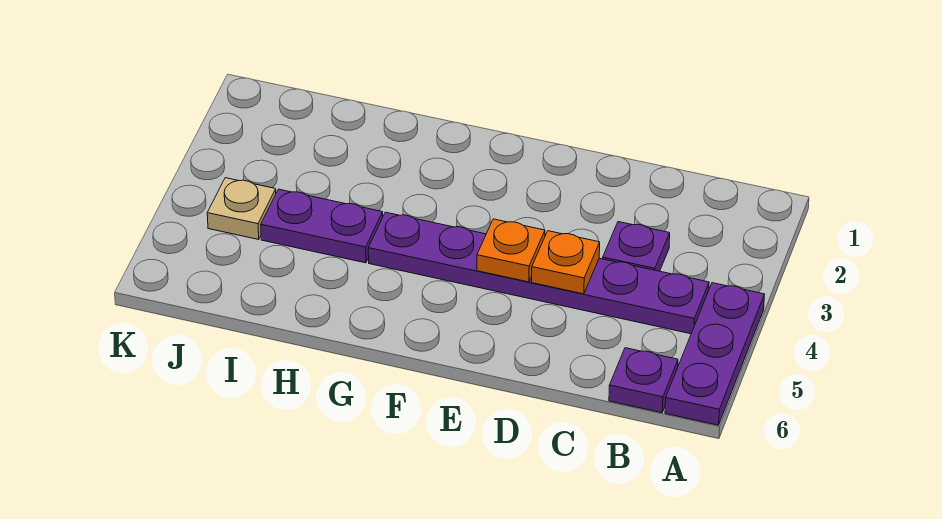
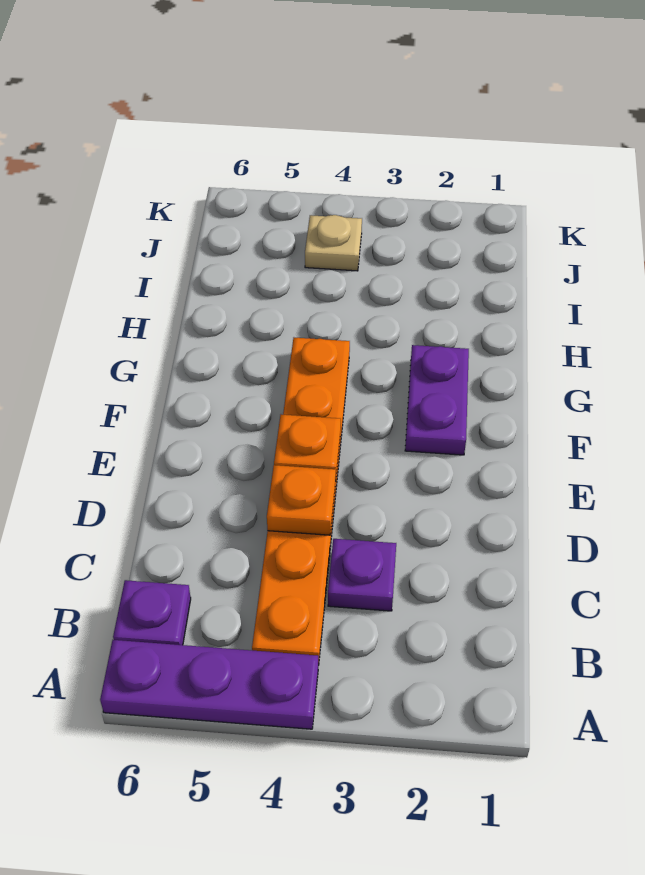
purple 1x6 plate [368,212,709,334] -> orange 1x6 plate [252,338,350,665]
purple 1x2 plate [261,189,383,263] -> purple 1x2 plate moved to [405,345,469,455]

